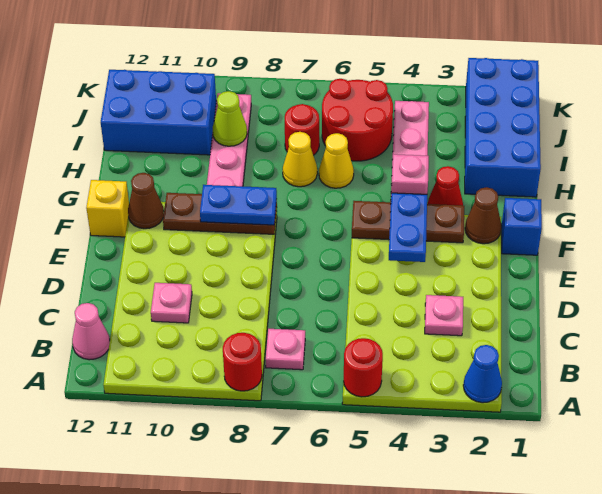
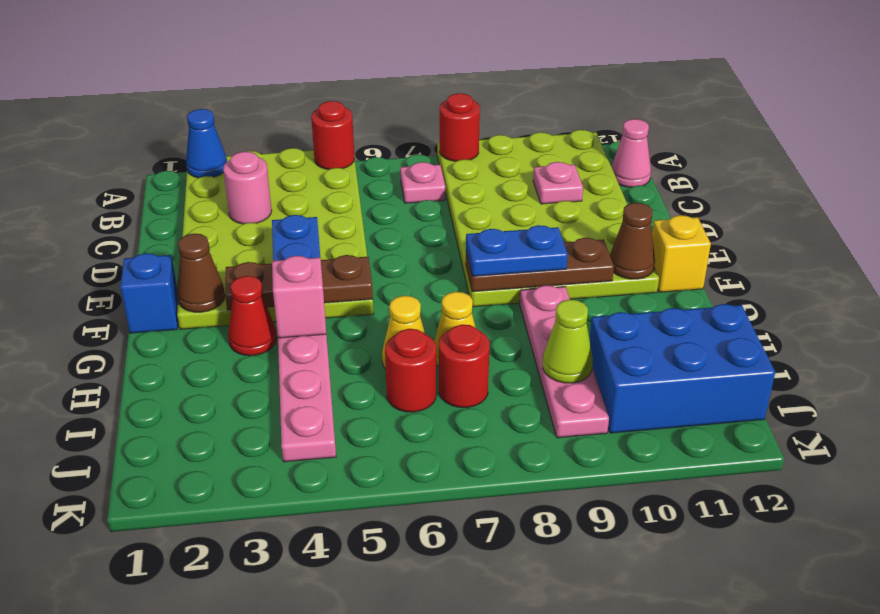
pink 1x1 plate [425,295,463,336] -> pink 1x1 round brick [223,152,272,224]
blue 2x4 brick [465,58,541,197] -> none
red 2x2 round brick [322,79,393,161] -> red 1x1 round brick [385,329,436,412]

